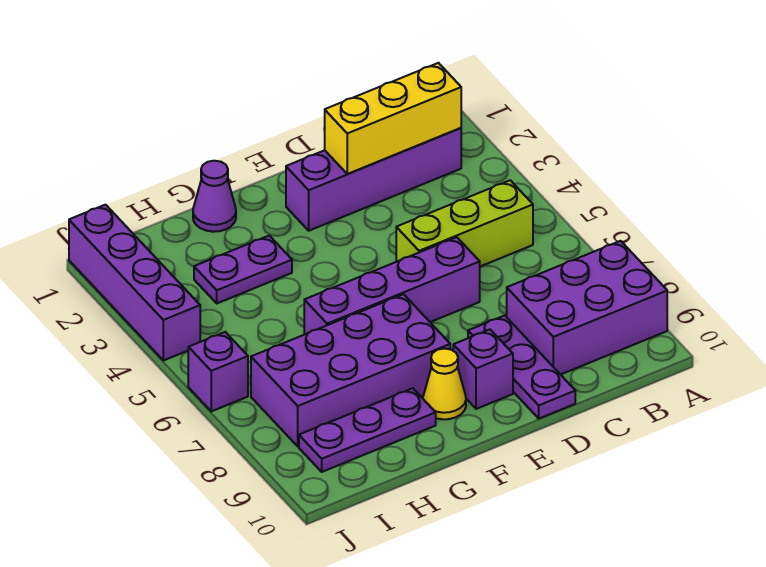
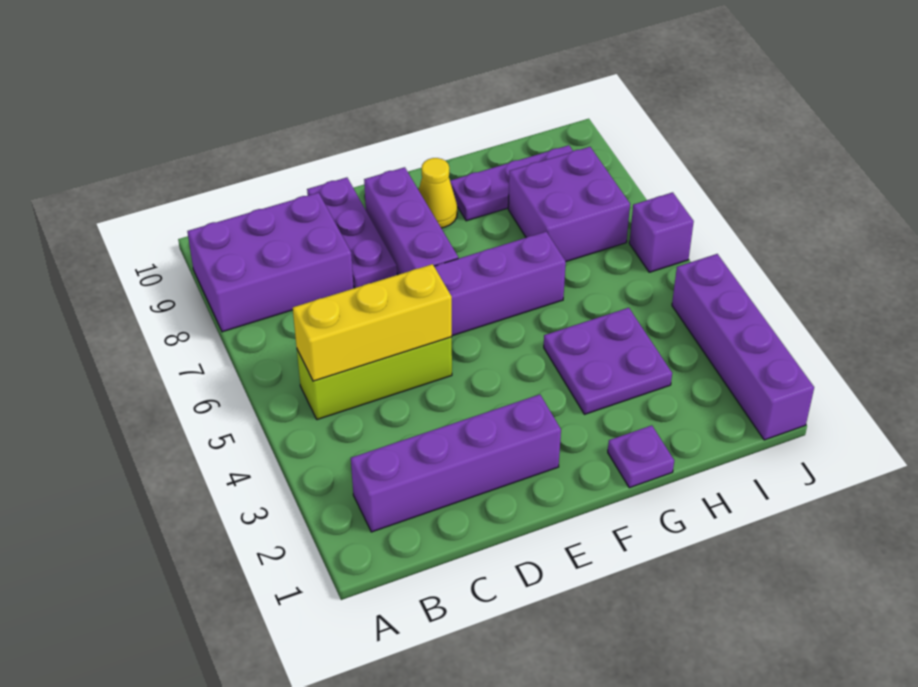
yellow 1x3 brick [325,63,461,174] -> yellow 1x3 brick moved to [293,264,452,381]
purple 1x1 brick [453,330,513,409] -> purple 1x3 brick [364,167,458,275]
purple 2x4 brick [251,294,450,446] -> purple 2x2 brick [508,147,630,262]
purple 1x1 cone [193,161,236,232] -> purple 1x1 plate [608,425,674,488]
purple 1x2 plate [194,236,292,303] -> purple 2x2 plate [544,308,672,414]

